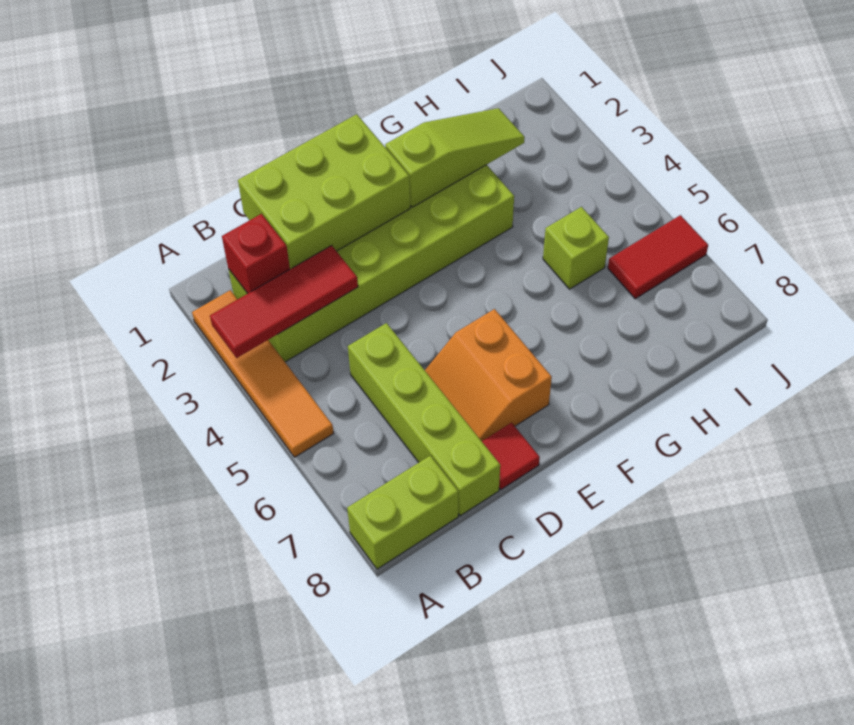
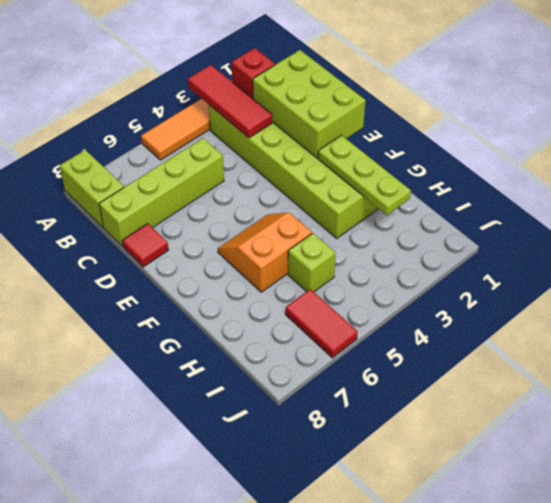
orange 2x2 slope [425,309,552,441] -> orange 2x2 slope moved to [218,213,312,292]
lime 1x3 slope [385,108,525,207] -> lime 1x3 plate [318,135,411,215]

